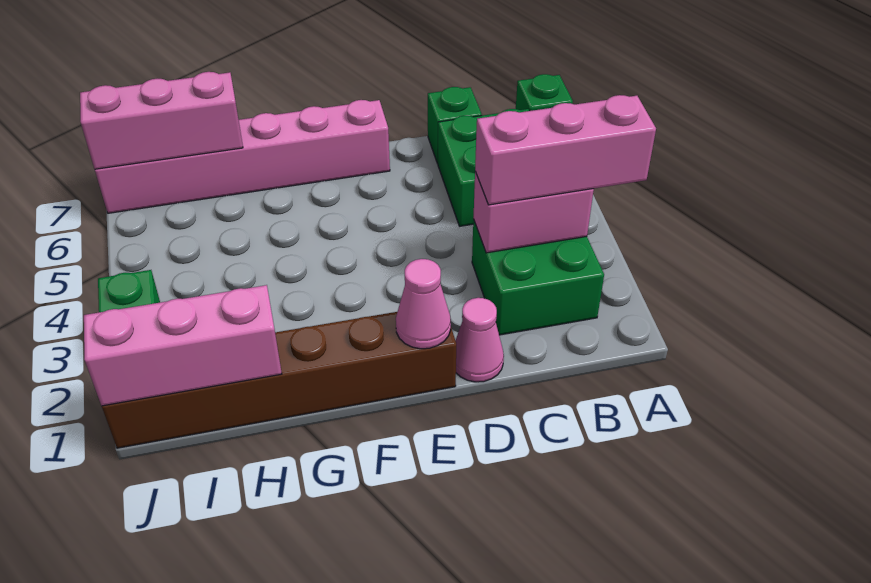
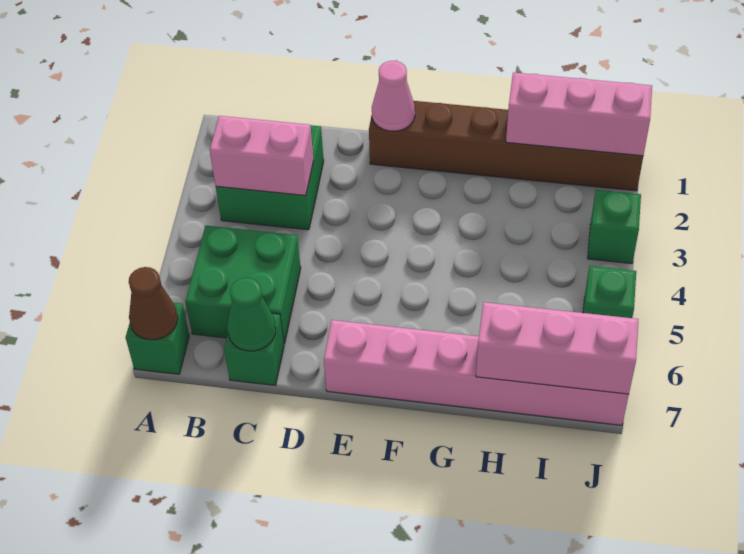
pink 1x3 brick [475,95,656,205] -> none
none -> brown 1x1 cone [129,267,178,340]
none -> green 1x1 cone [227,278,276,351]
pink 1x1 cone [455,298,504,382] -> none
none -> green 1x1 brick [583,266,636,318]

